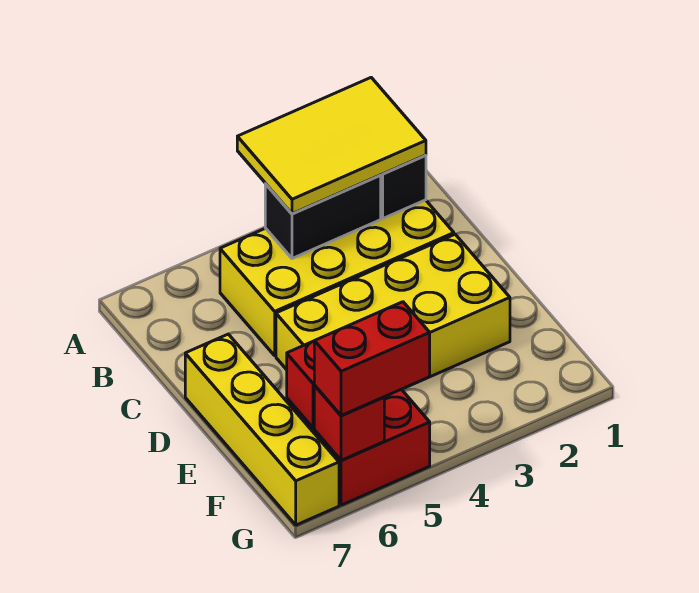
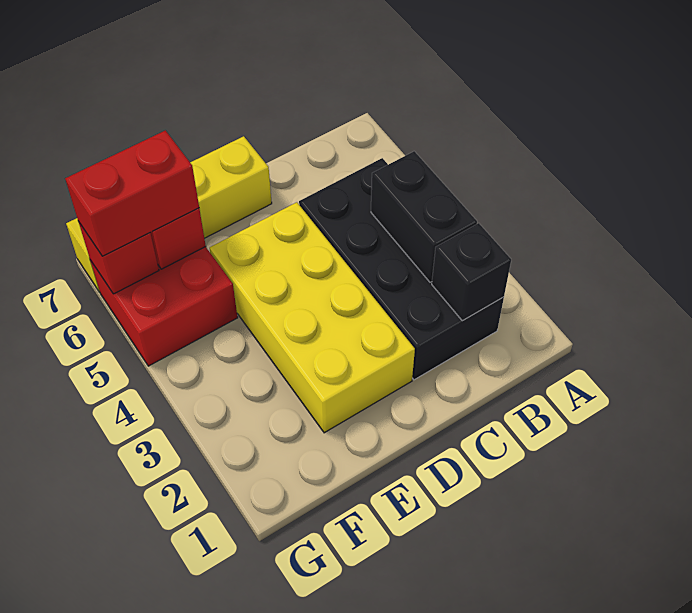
yellow 2x3 tile [237,78,426,214] -> none
yellow 2x4 brick [220,200,454,356] -> black 2x4 brick [299,158,504,380]
red 1x2 brick [314,302,430,416] -> red 1x2 brick turned to [65,130,199,256]

